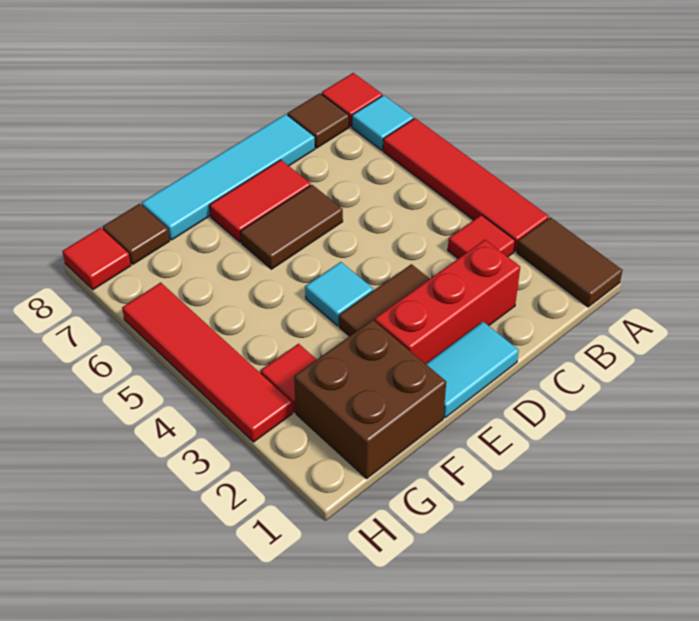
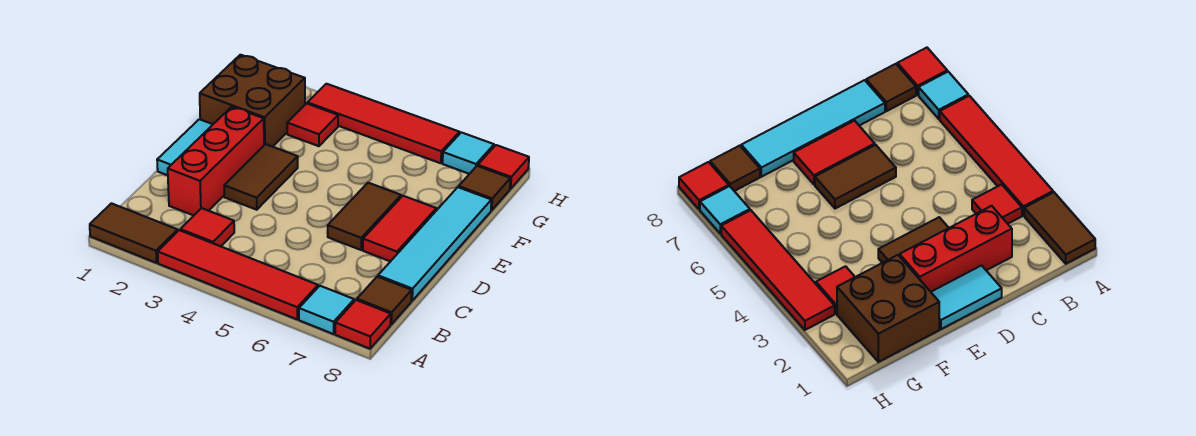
cyan 1x1 tile [305,262,373,326] -> cyan 1x1 tile moved to [443,132,494,174]

